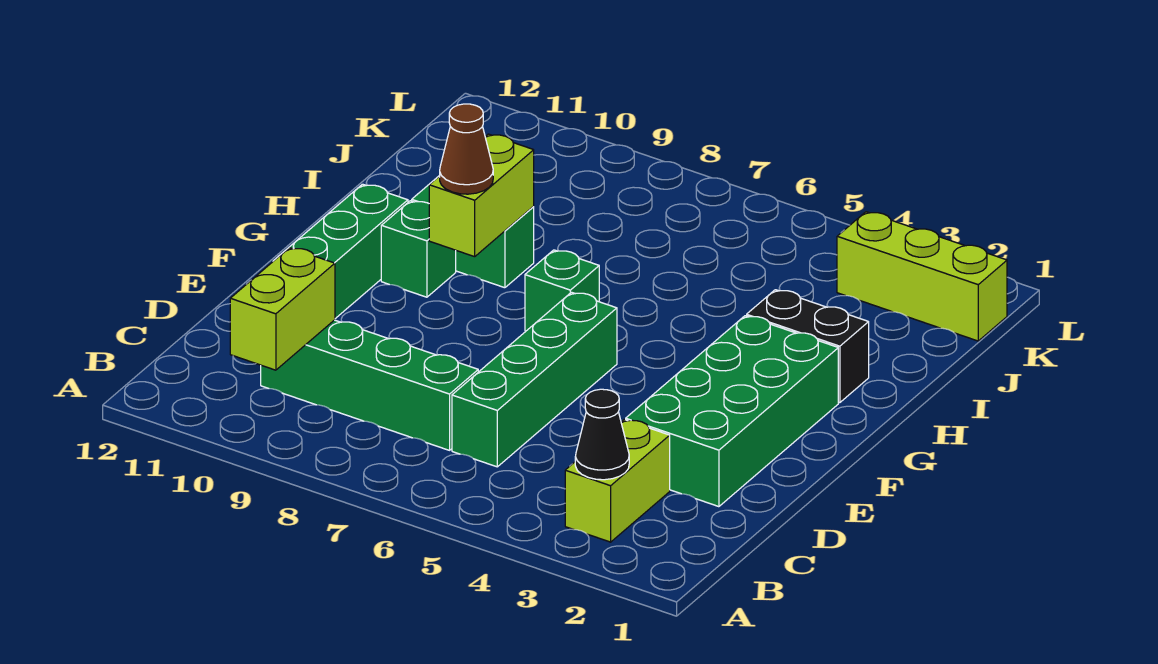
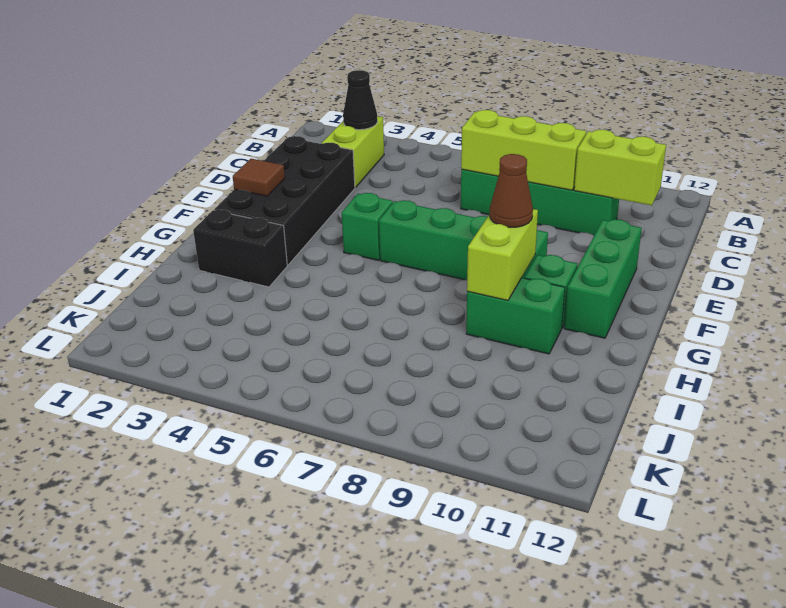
lime 1x2 brick [230,248,335,370] -> lime 1x2 brick turned to [574,130,666,205]
green 1x4 brick [452,292,617,467] -> green 1x4 brick turned to [379,200,548,280]
green 2x4 brick [626,316,838,507] -> black 2x4 brick [214,136,355,265]
none -> brown 1x1 tile [233,159,285,196]
green 1x1 brick [525,250,599,331] -> green 1x1 brick moved to [342,193,393,260]
lime 1x3 brick [837,212,1007,341] -> lime 1x3 brick moved to [461,110,586,190]

